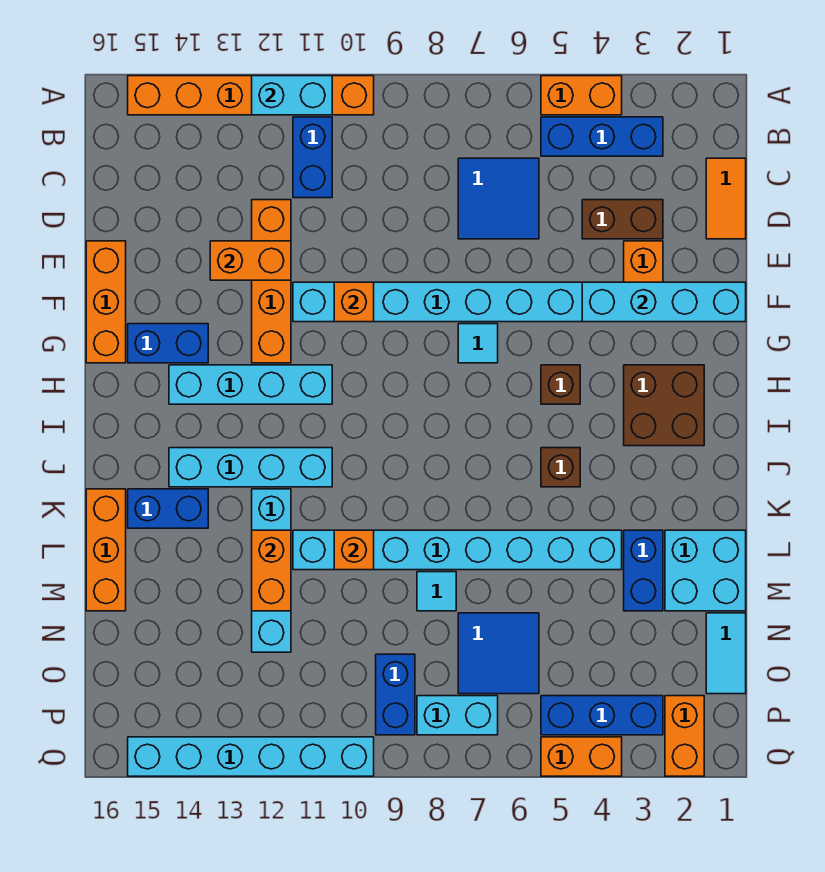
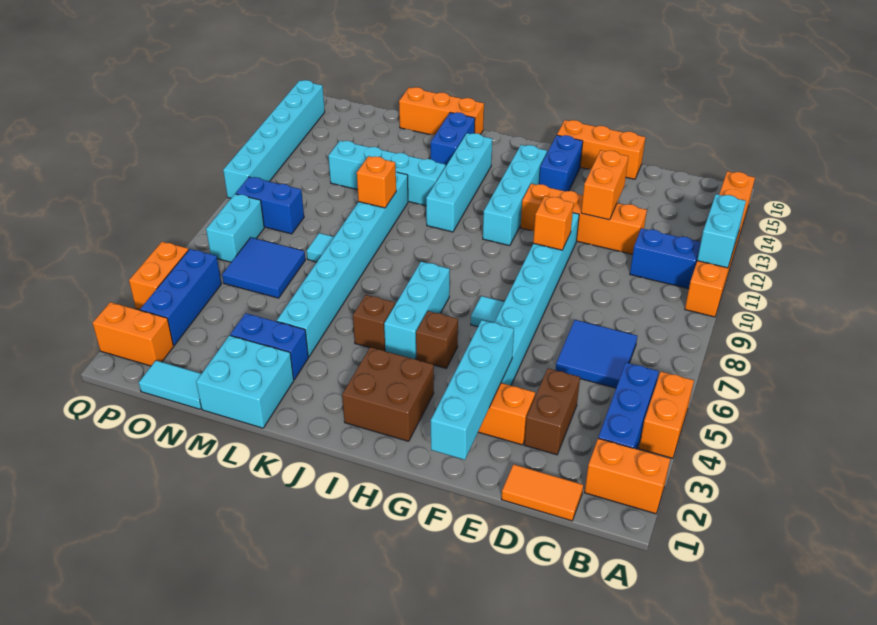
none -> cyan 1x3 brick [384,262,450,359]
orange 1x2 brick [252,530,291,611] -> orange 1x2 brick moved to [585,438,670,514]

